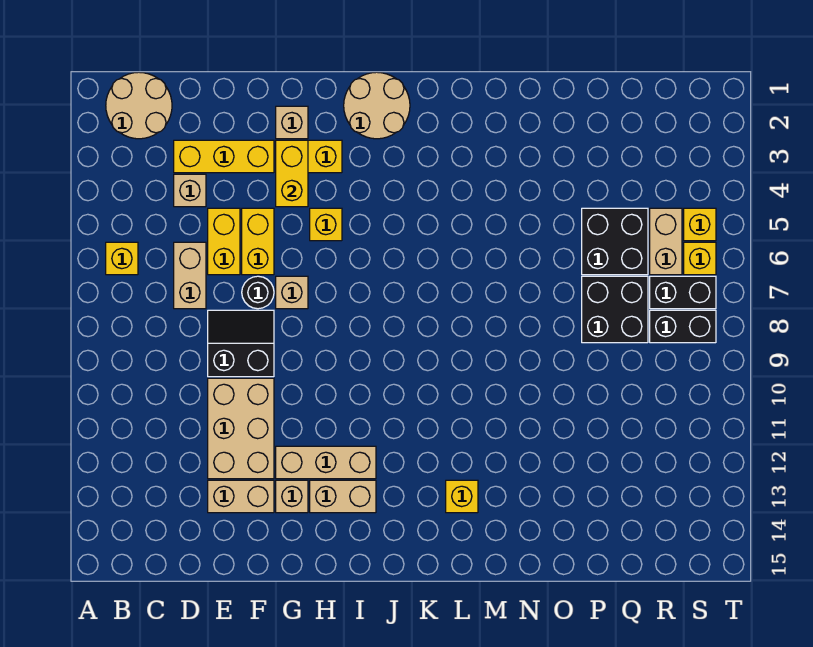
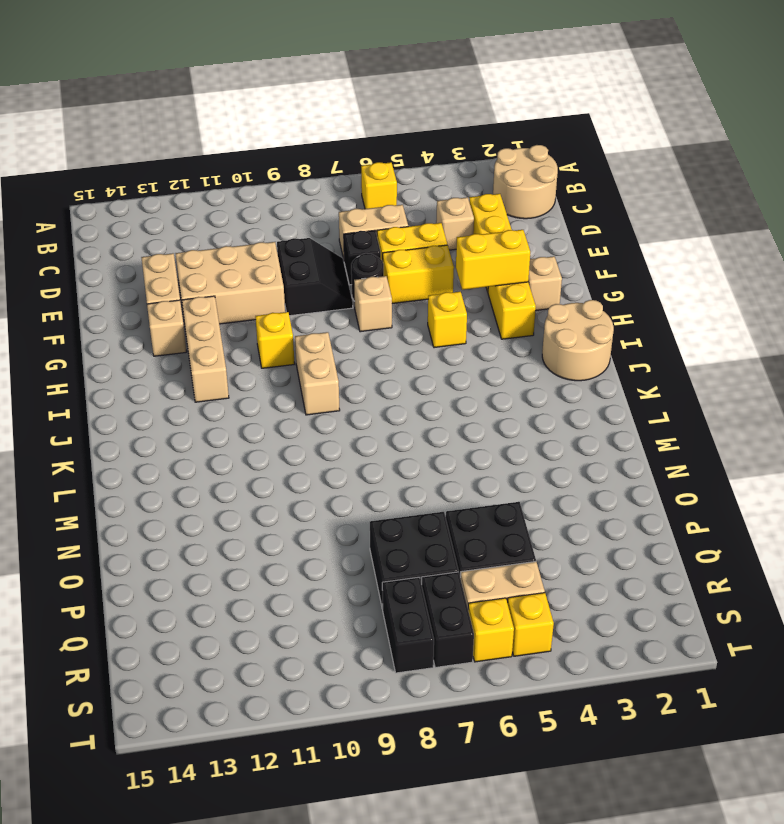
none -> black 1x1 brick [344,230,381,285]
tan 1x2 brick [310,480,376,513] -> tan 1x2 brick moved to [295,332,340,415]
yellow 1x1 brick [446,480,478,513] -> yellow 1x1 brick moved to [255,312,295,368]

